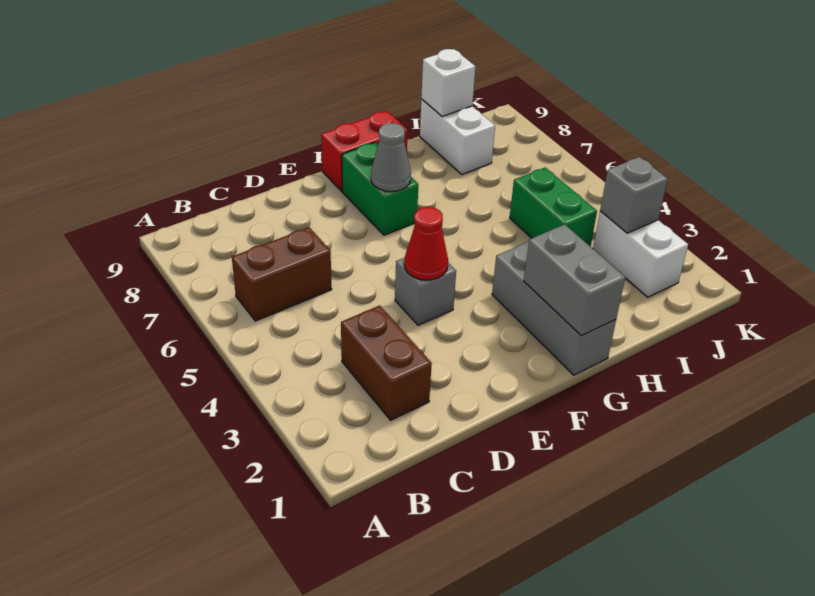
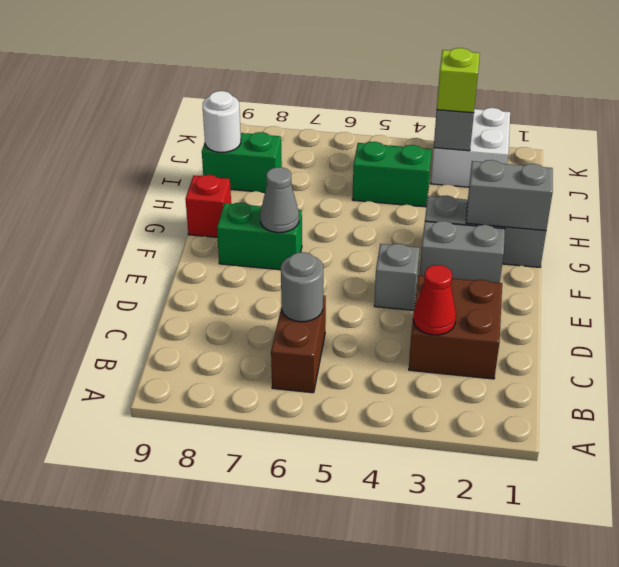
brown 1x2 brick [341,305,432,420] -> brown 2x2 brick [409,275,502,379]
none -> grey 1x1 round brick [281,252,323,322]
red 1x1 cone [404,207,448,280] -> red 1x1 cone moved to [413,265,456,335]
none -> grey 1x2 brick [420,221,505,283]
red 1x2 brick [321,111,408,191] -> red 1x1 brick [186,175,231,237]
white 1x2 brick [420,99,495,174] -> green 1x2 brick [202,132,282,193]
white 1x1 brick [421,49,475,117] -> white 1x1 round brick [203,91,241,152]
white 1x2 brick [593,211,688,297] -> white 2x2 brick [431,108,510,187]
none -> lime 1x1 brick [437,48,480,113]

